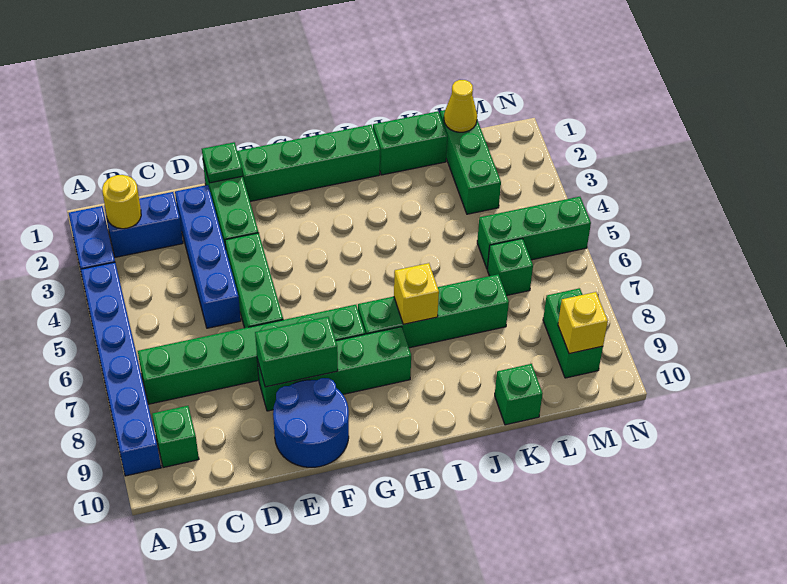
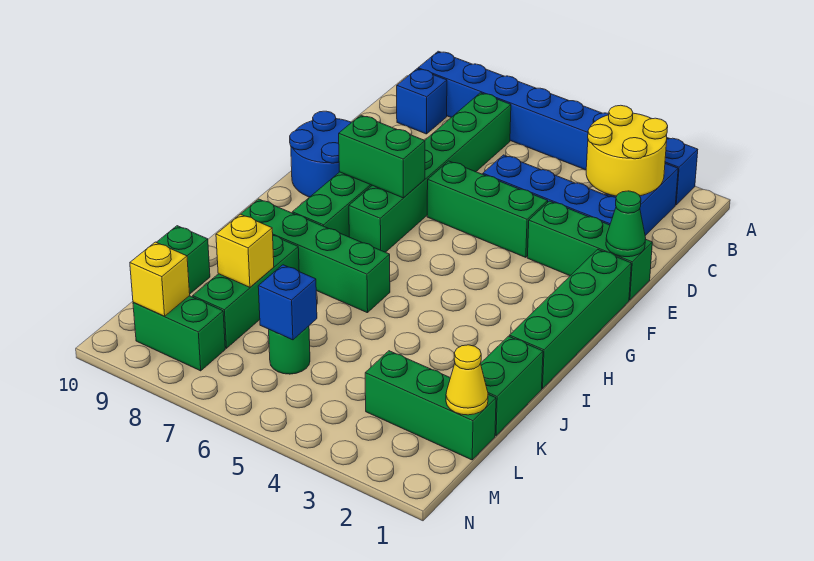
yellow 1x1 round brick [102,175,141,229] -> yellow 2x2 round brick [586,105,668,196]
green 1x1 brick [152,406,199,468] -> blue 1x1 brick [397,69,447,134]
green 1x1 plate [202,142,243,183] -> green 1x1 cone [606,191,646,257]
green 1x2 brick [255,317,338,387] -> green 1x2 brick turned to [339,115,425,198]
green 1x4 brick [358,274,509,348] -> green 1x4 brick turned to [241,199,390,313]
yellow 1x1 brick [394,263,439,324] -> yellow 1x1 brick moved to [216,214,274,287]
green 1x3 brick [477,197,591,269] -> green 1x3 brick moved to [193,236,299,348]
green 1x1 brick [487,239,533,295] -> green 1x1 round brick [269,326,310,374]
none -> blue 1x1 brick [258,265,317,340]

